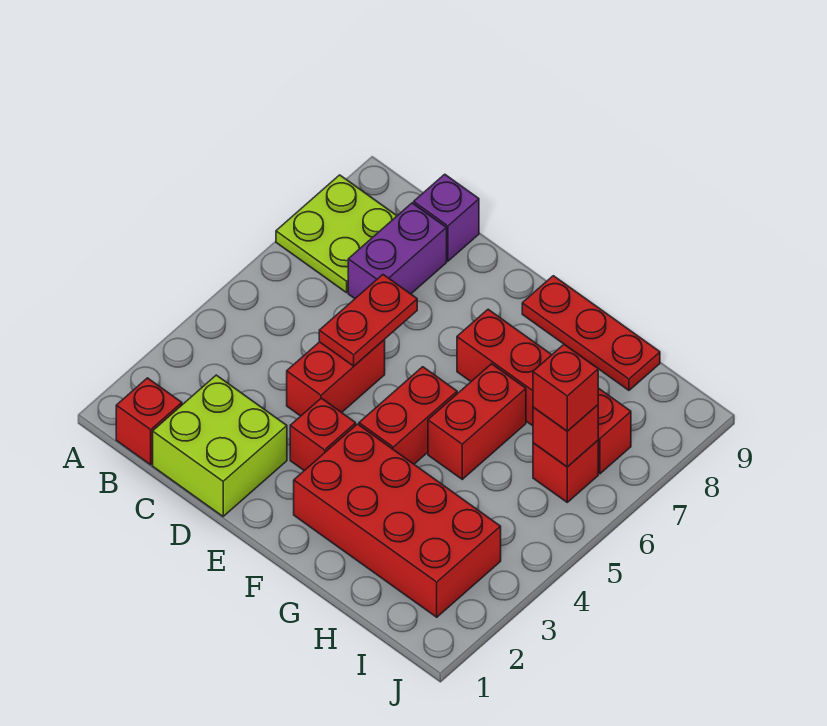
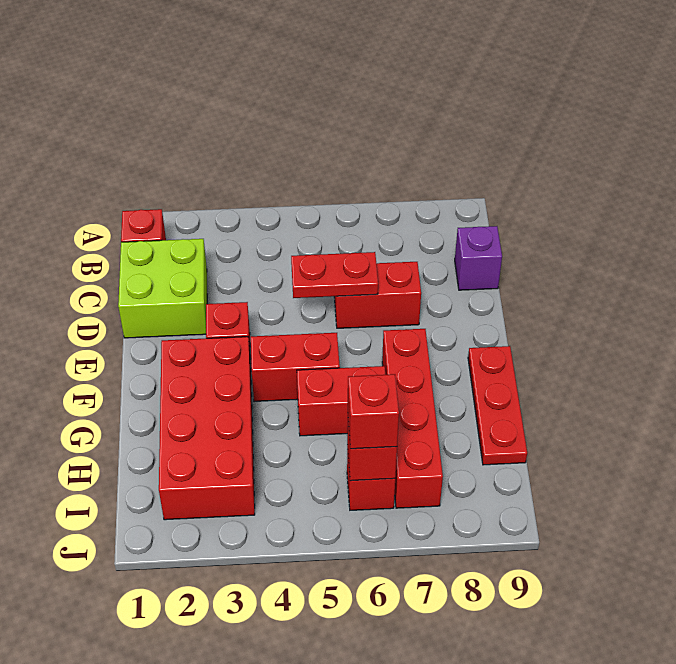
lime 2x2 plate [276,175,397,293] -> none
purple 1x2 brick [348,203,447,299] -> none
red 1x2 brick [287,340,385,416] -> red 1x2 brick moved to [334,262,421,328]

